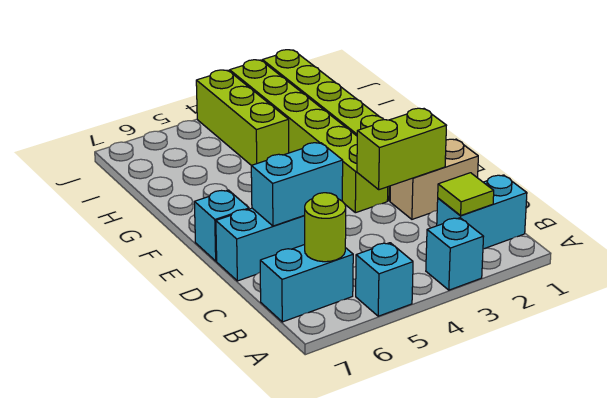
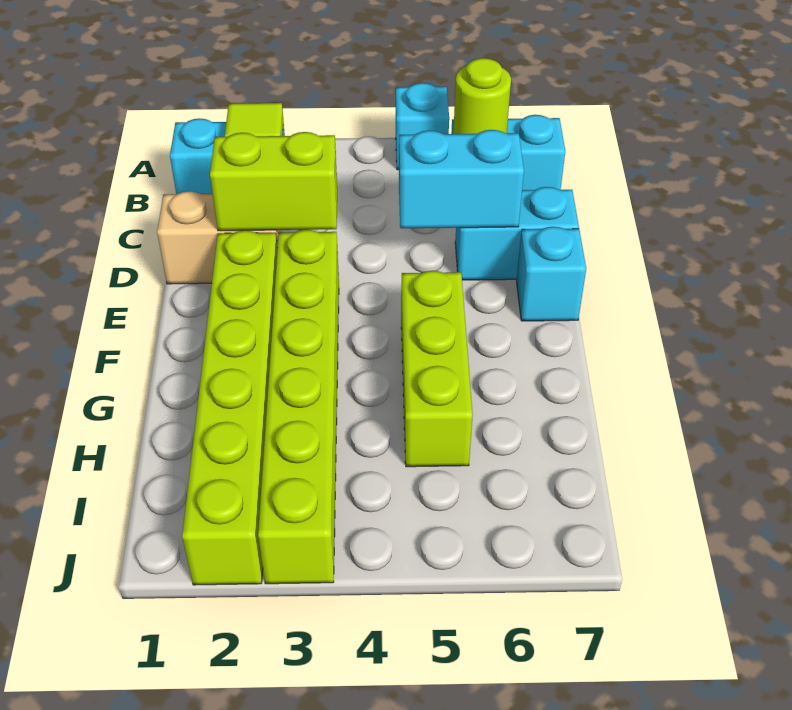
cyan 1x1 brick [426,218,484,290] -> none
lime 1x3 brick [196,70,289,165] -> lime 1x3 brick moved to [401,271,473,467]

